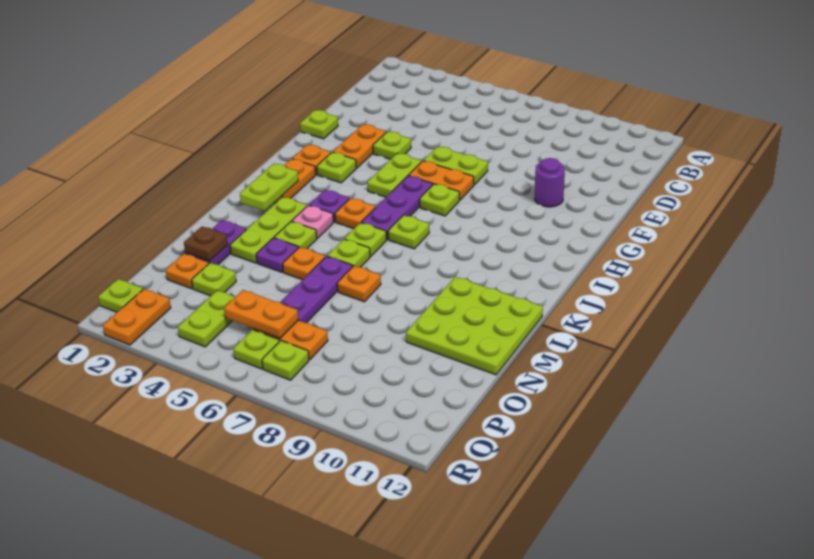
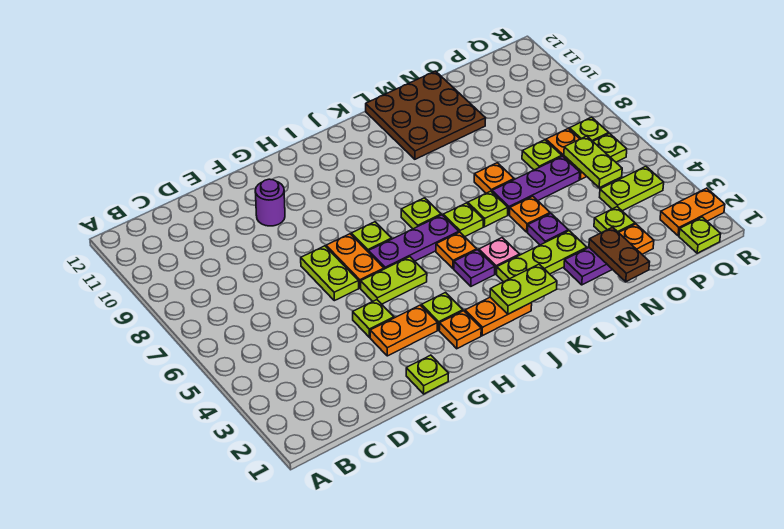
lime 1x1 plate [274,221,317,248] -> lime 1x1 plate moved to [522,140,562,170]
lime 3x3 plate [406,277,543,375] -> brown 3x3 plate [366,71,486,159]
brown 1x1 plate [184,226,228,261] -> brown 1x2 plate [589,227,650,282]
orange 1x2 plate [224,290,298,338] -> lime 1x2 plate [564,136,622,188]

